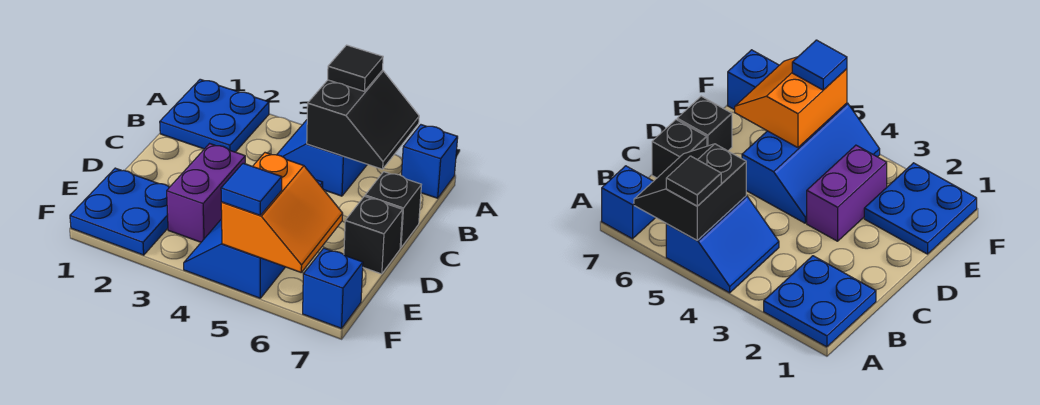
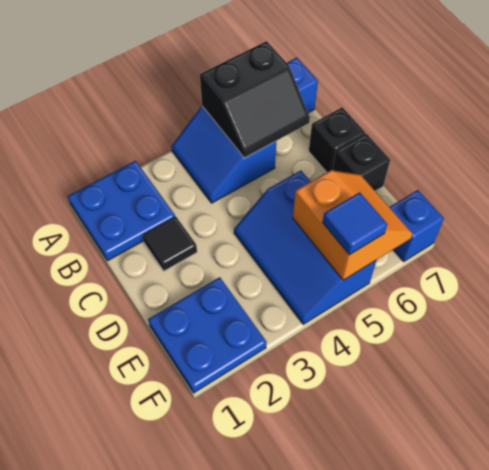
black 2x2 slope [307,70,419,169] -> black 2x2 slope turned to [200,41,310,158]
black 1x1 tile [328,45,383,91] -> black 1x1 tile moved to [143,216,197,271]
purple 1x2 brick [167,144,245,242] -> none

